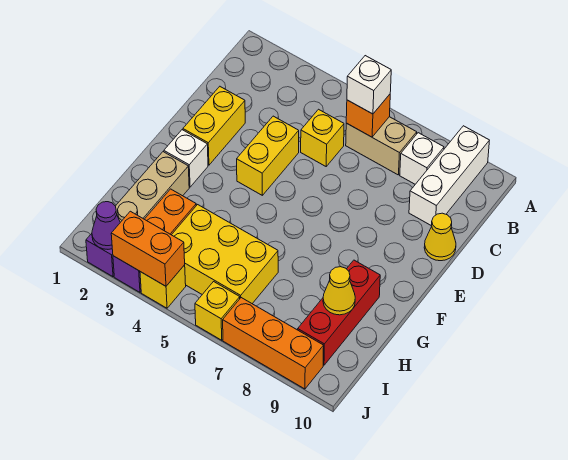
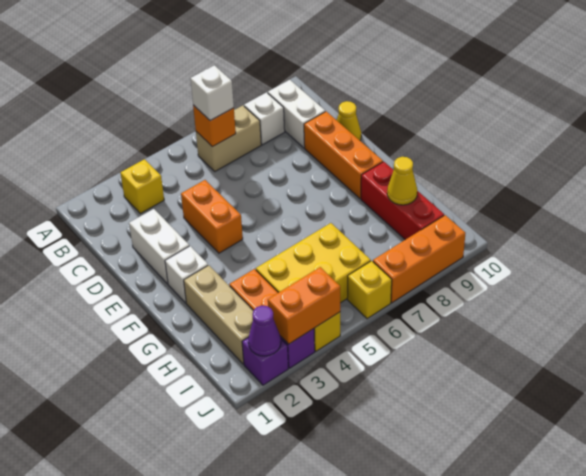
white 1x3 brick [409,126,489,226] -> white 1x2 brick [268,80,325,148]
yellow 1x1 brick [301,109,344,166] -> yellow 1x1 brick moved to [120,159,164,214]
yellow 1x2 brick [183,87,245,165] -> white 1x2 brick [129,209,189,284]
yellow 1x2 brick [237,116,299,195] -> orange 1x2 brick [181,180,243,253]
none -> orange 1x3 brick [304,111,383,199]

